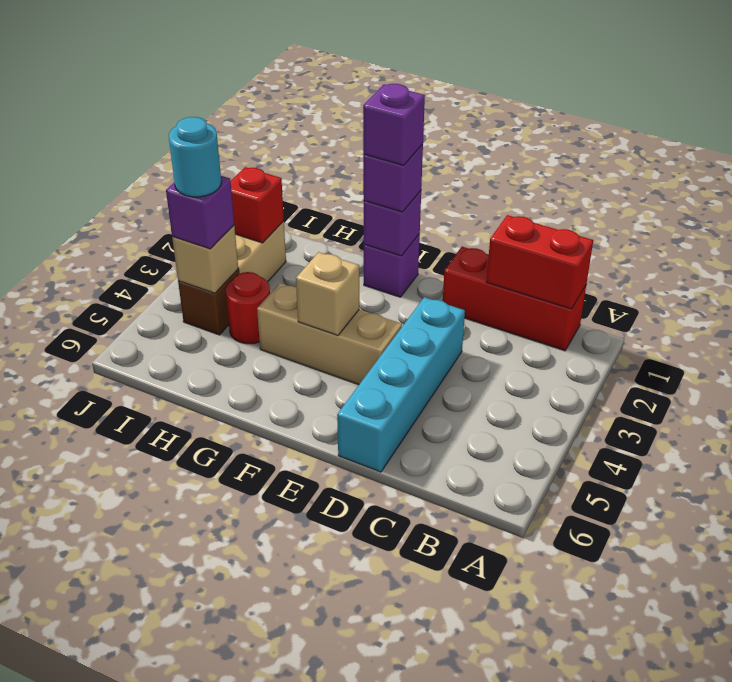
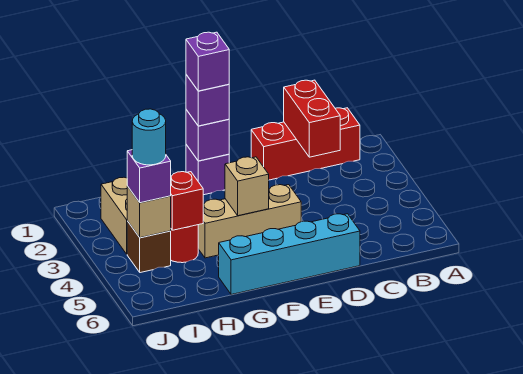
red 1x2 brick [486,215,593,309] -> red 1x2 brick turned to [284,80,340,157]
cyan 1x4 brick [337,297,465,472] -> cyan 1x4 brick turned to [219,214,360,295]
red 1x1 brick [231,167,284,243] -> red 1x1 brick moved to [171,172,203,230]

